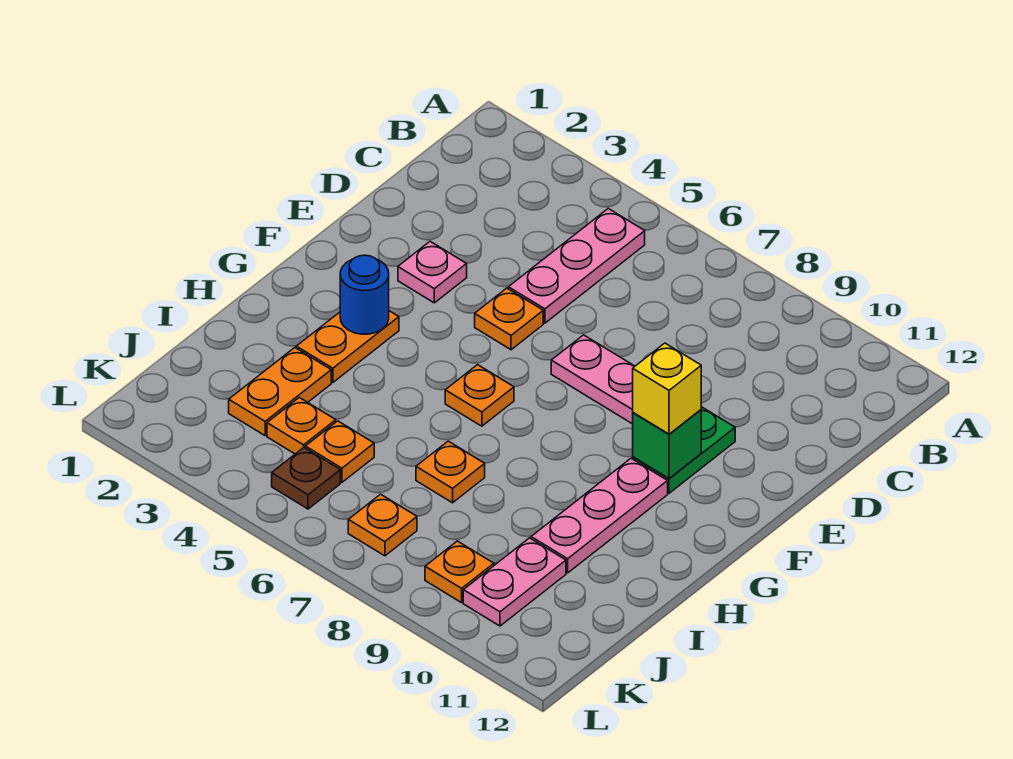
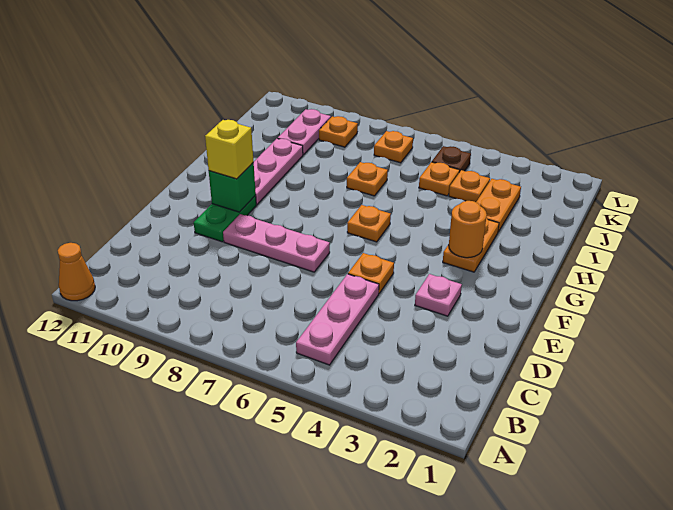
none -> orange 1x1 cone [58,243,95,301]
blue 1x1 round brick [340,255,389,334] -> orange 1x1 round brick [449,201,487,258]

